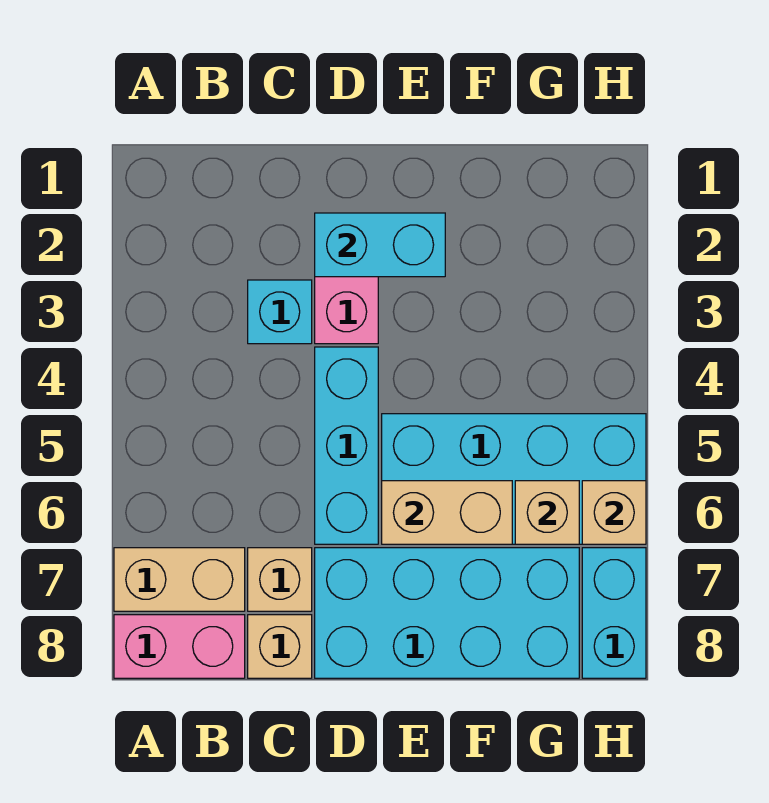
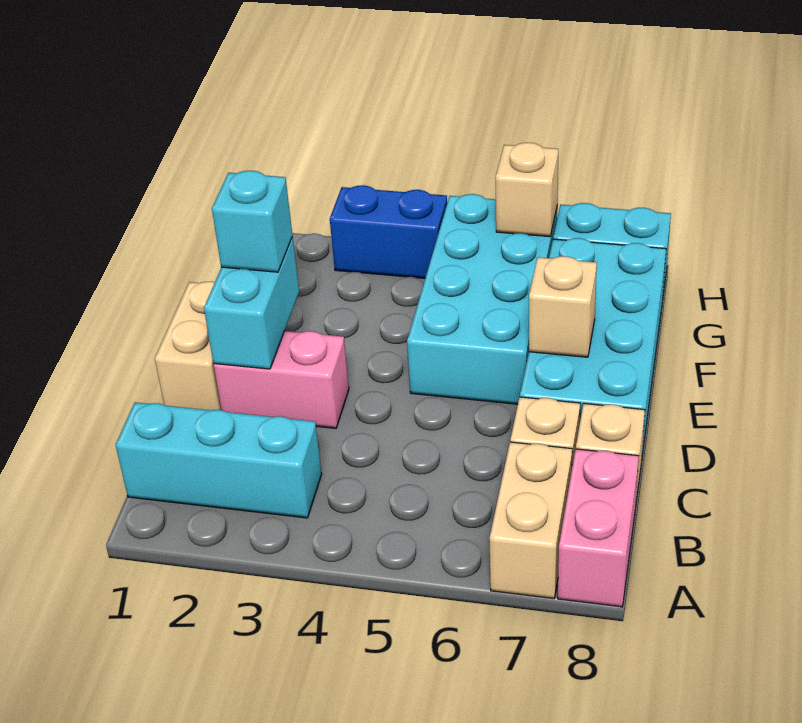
cyan 1x1 brick [248,280,312,344] -> cyan 1x1 brick moved to [212,171,293,272]
cyan 1x3 brick [315,347,378,544] -> cyan 1x3 brick moved to [116,402,322,518]
tan 1x2 brick [382,481,512,544] -> tan 1x2 brick moved to [155,282,221,410]
tan 1x1 brick [515,481,579,544] -> tan 1x1 brick moved to [529,256,597,357]
none -> blue 1x2 brick [330,185,447,278]

